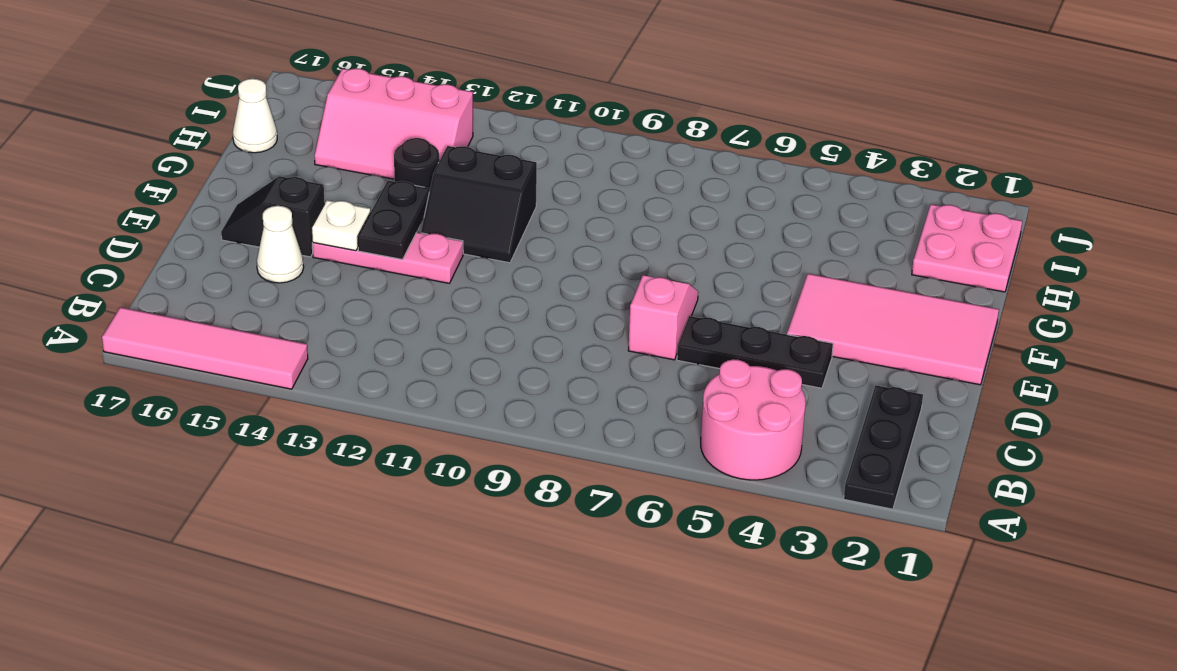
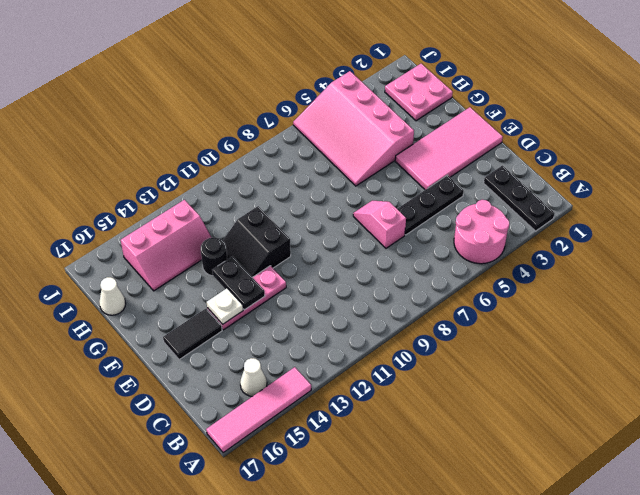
white 1x1 cone [257,206,304,283] -> white 1x1 cone moved to [240,358,267,396]
black 1x2 slope [221,176,325,257] -> black 1x2 tile [163,309,222,360]
black 2x2 slope [421,146,537,263] -> black 2x2 slope turned to [223,206,291,277]
none -> pink 3x4 slope [293,71,414,186]

